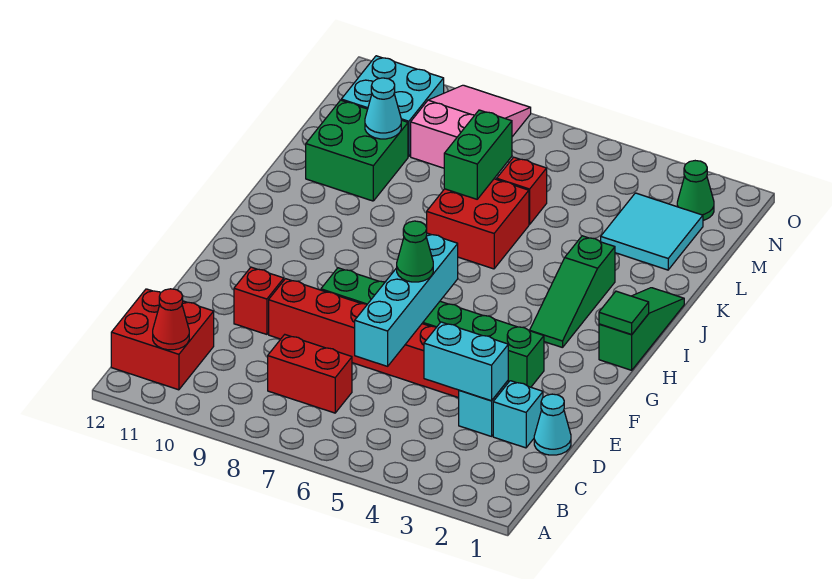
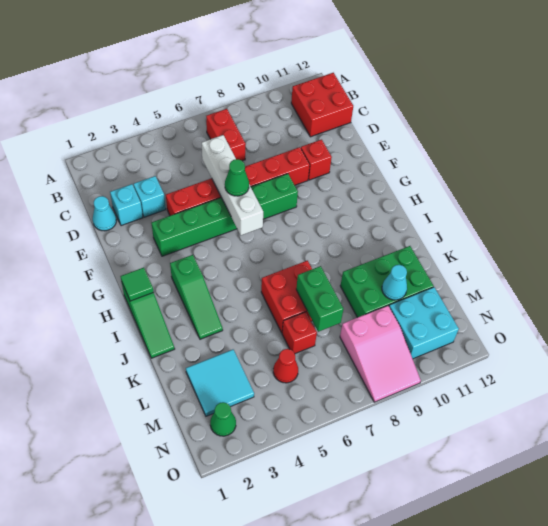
red 1x1 cone [153,289,189,350] -> red 1x1 cone moved to [273,349,298,383]
red 1x2 brick [268,335,352,413] -> red 1x2 brick turned to [206,109,246,161]
cyan 1x2 brick [424,322,508,401] -> none
cyan 1x4 brick [355,233,458,366] -> white 1x4 brick [202,135,263,235]
green 1x3 slope [530,236,615,348] -> green 1x3 slope turned to [170,255,223,339]
green 2x2 brick [306,100,408,201] -> green 2x3 brick [340,246,434,318]

